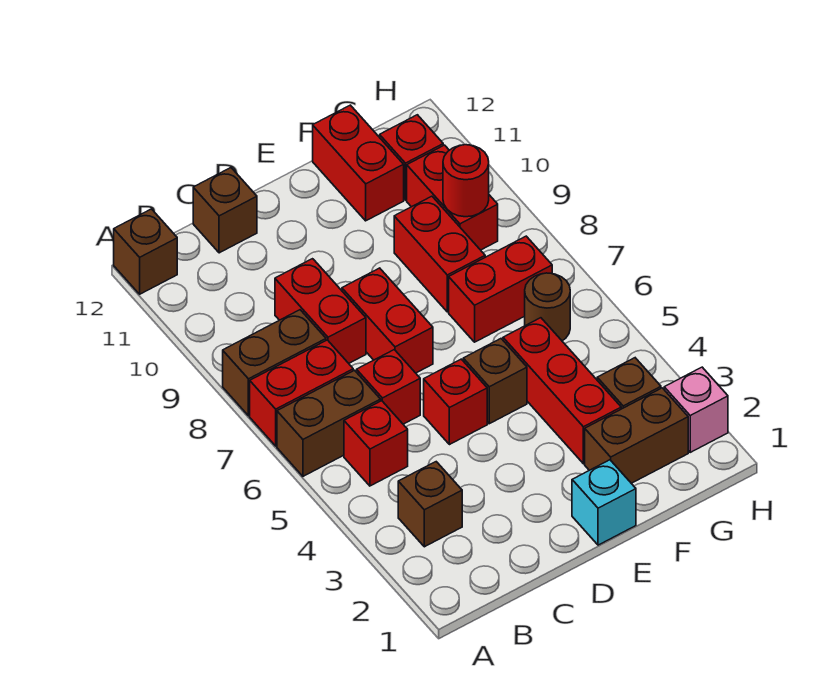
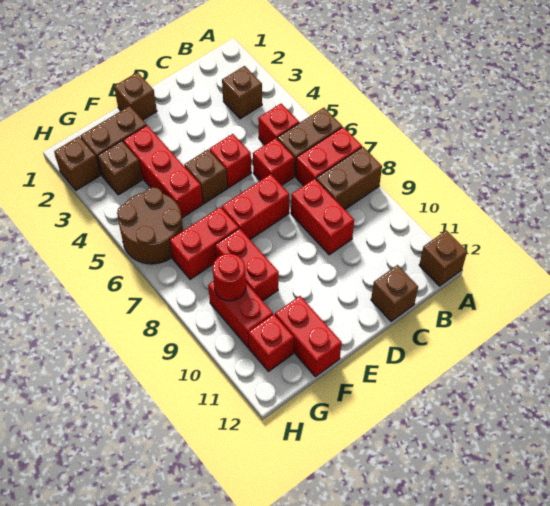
red 1x2 brick [342,268,433,373] -> red 1x2 brick turned to [222,174,289,239]
cyan 1x1 brick [572,460,636,545] -> brown 1x1 brick [114,72,157,120]
brown 1x1 round brick [525,273,570,341] -> brown 2x2 round brick [117,187,183,264]
pink 1x1 brick [664,367,728,452] -> brown 1x1 brick [54,137,100,190]

